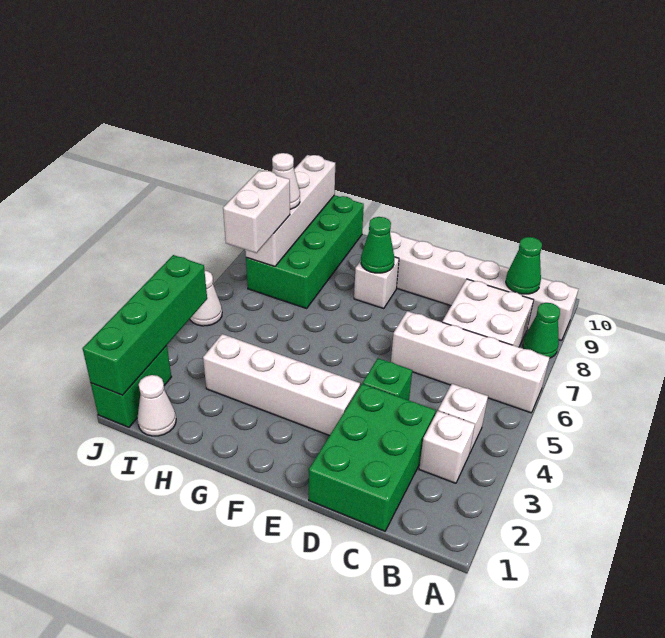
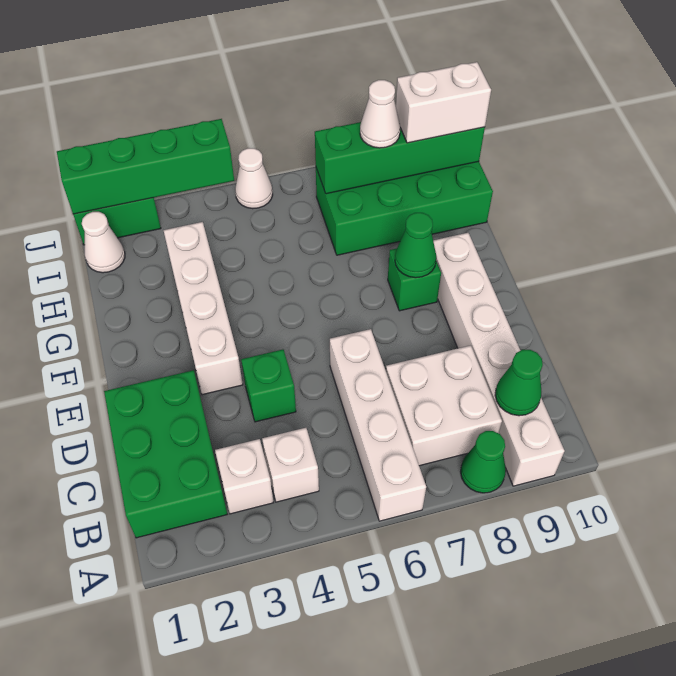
green 2x3 brick [309,384,436,531] -> green 2x3 brick turned to [104,370,227,538]
white 1x1 brick [354,257,399,309] -> green 1x1 brick [388,248,441,311]
white 1x2 brick [223,170,290,253] -> white 1x2 brick moved to [396,62,491,143]
white 1x4 brick [245,155,335,267] -> green 1x4 brick [315,122,485,194]

